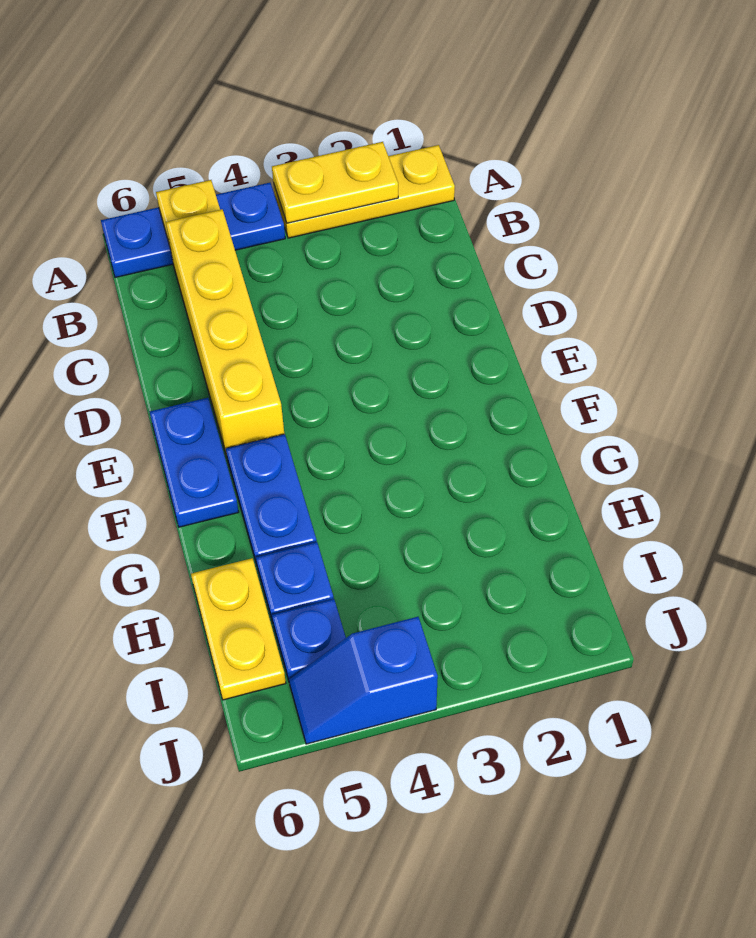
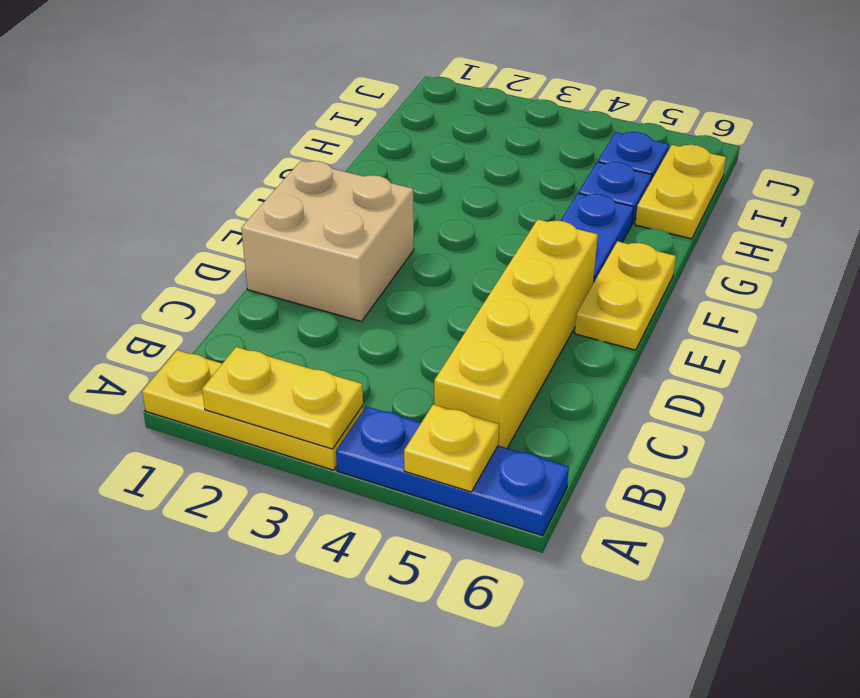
none -> tan 2x2 brick [241,161,414,321]
blue 1x2 plate [150,398,239,527] -> yellow 1x2 plate [575,241,676,350]
blue 1x2 slope [289,617,438,744] -> none

